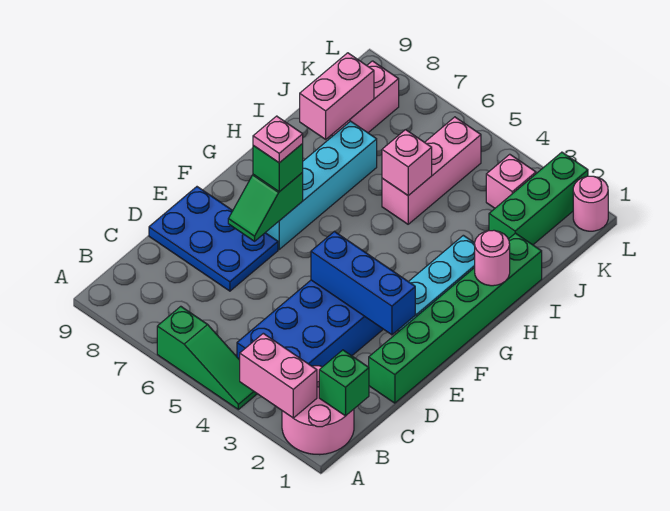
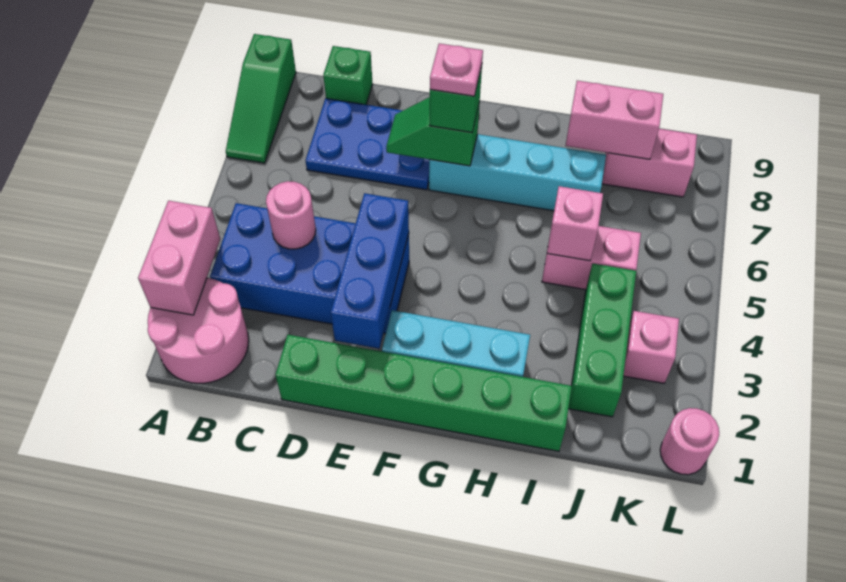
green 1x3 slope [157,306,257,409] -> green 1x3 slope moved to [226,34,296,163]
green 1x1 brick [319,350,369,416] -> green 1x1 brick moved to [323,46,373,105]
blue 2x3 plate [149,187,278,291] -> blue 2x3 plate turned to [305,98,429,190]
pink 1x1 round brick [475,230,510,286] -> pink 1x1 round brick moved to [266,181,316,249]
pink 1x3 brick [382,117,481,224] -> pink 1x2 brick [542,226,641,290]
green 1x3 brick [489,152,588,245] -> green 1x3 brick turned to [568,264,636,417]

